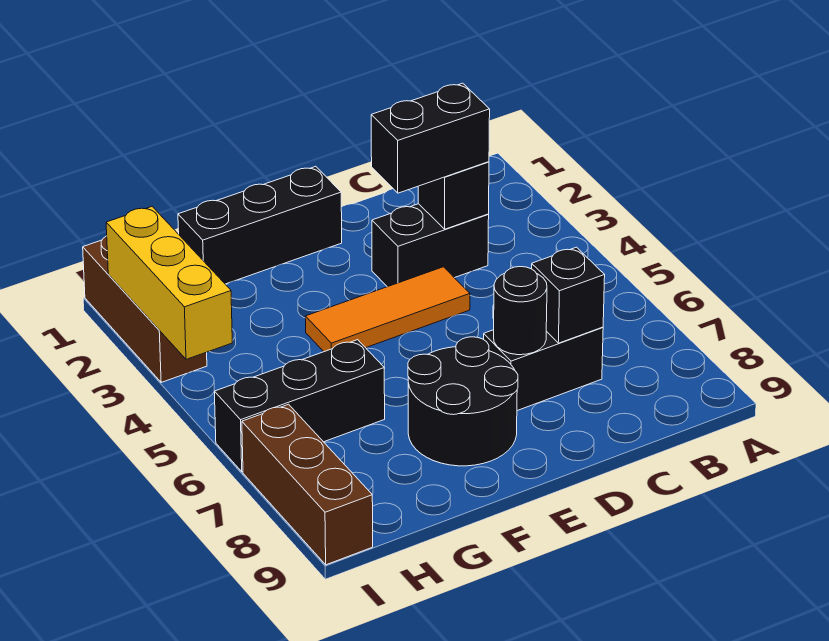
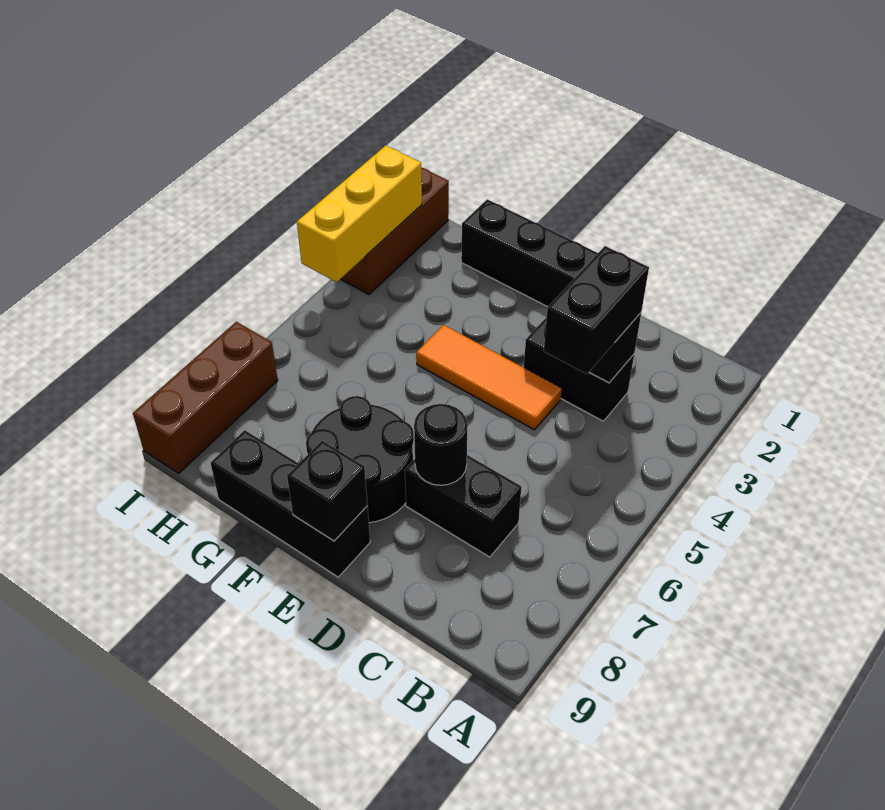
black 1x2 brick [371,83,490,193] -> black 1x2 brick turned to [544,246,649,374]
black 1x1 brick [532,247,605,343] -> black 1x1 brick moved to [287,441,367,541]
black 1x3 brick [214,340,385,472] -> black 1x3 brick moved to [211,430,370,577]

